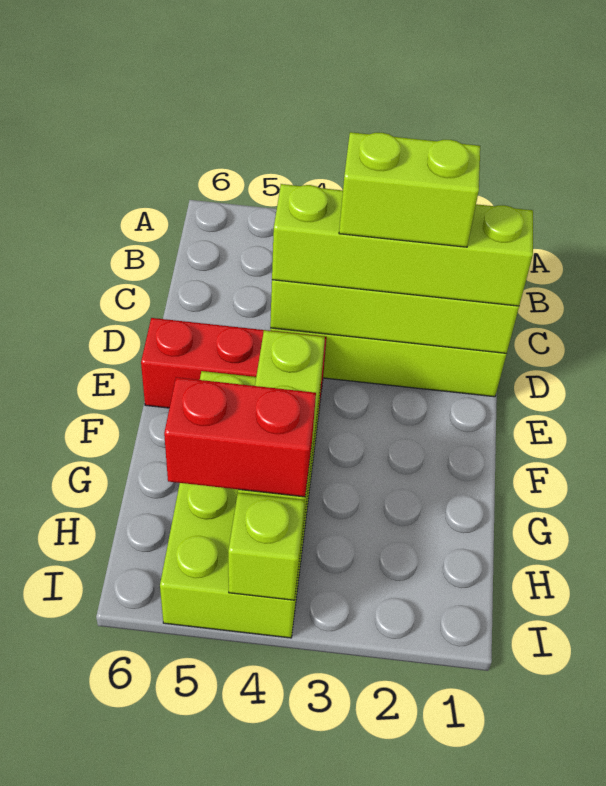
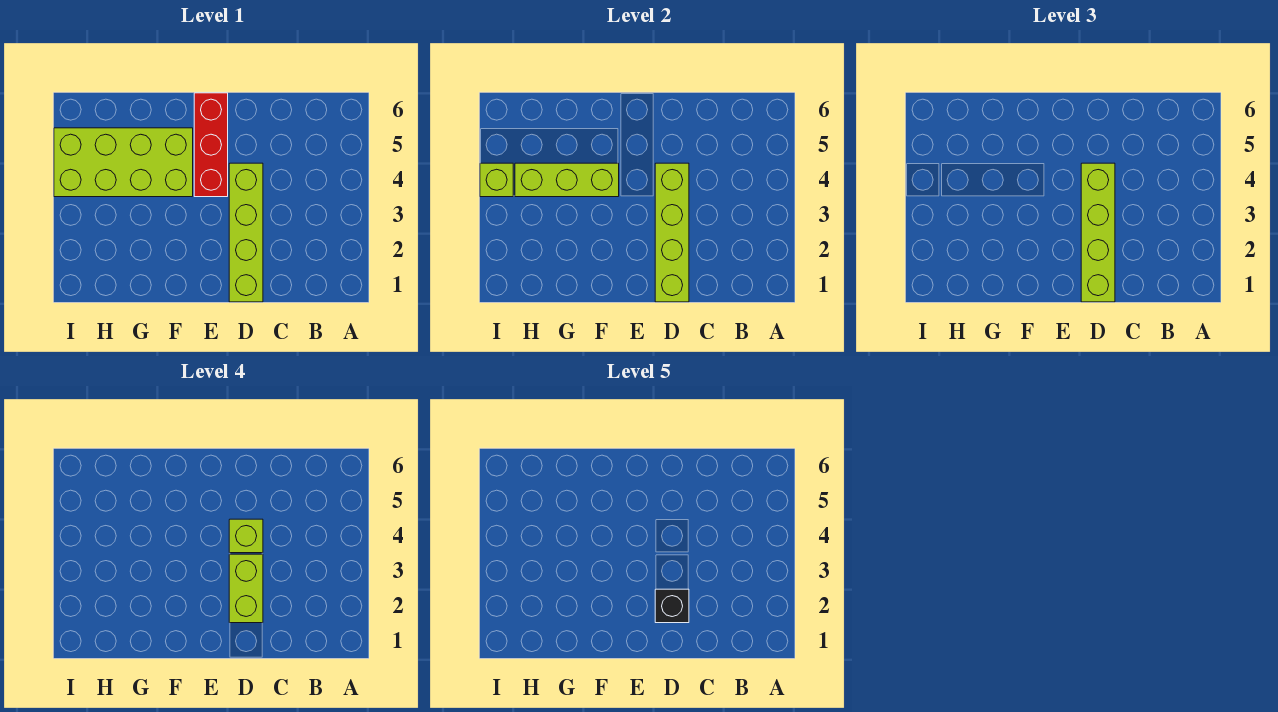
none -> black 1x1 brick [655,589,689,623]
none -> lime 1x1 brick [229,519,263,553]
red 1x2 brick [164,377,316,497] -> none

